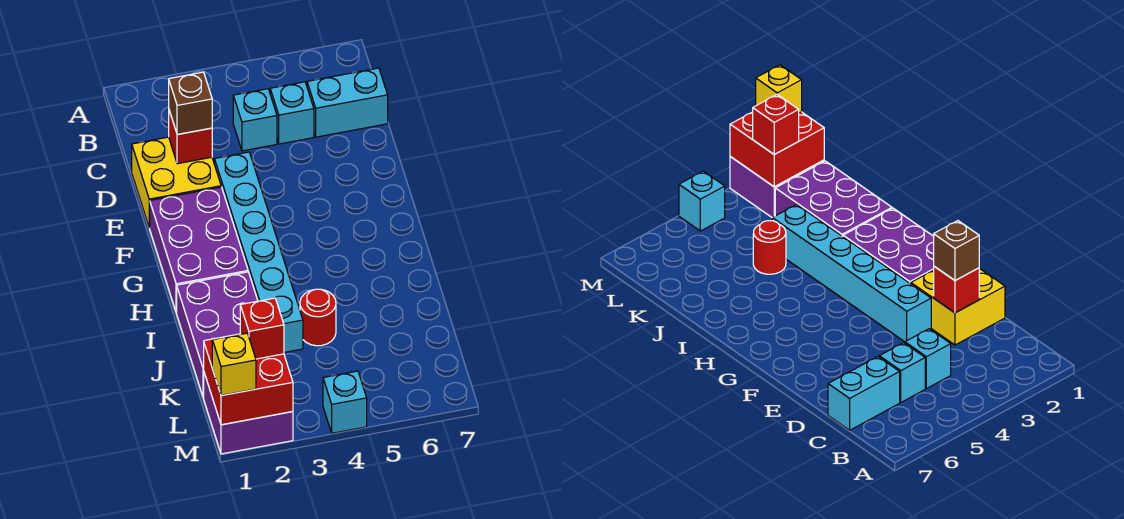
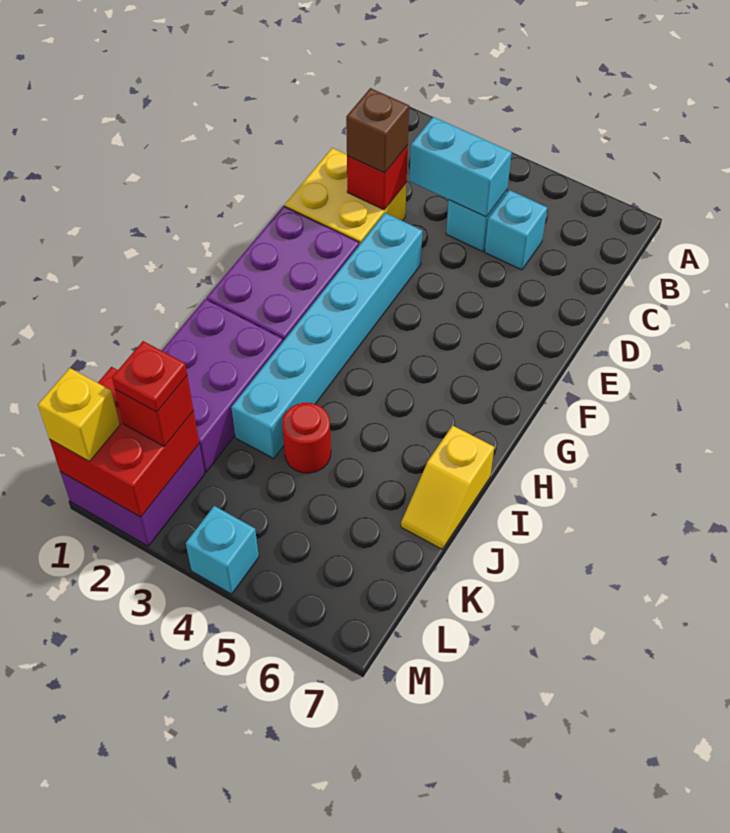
cyan 1x2 brick [307,68,388,137] -> cyan 1x2 brick moved to [410,117,512,217]
none -> yellow 1x2 slope [401,426,494,549]
none -> red 1x1 plate [112,341,187,412]

